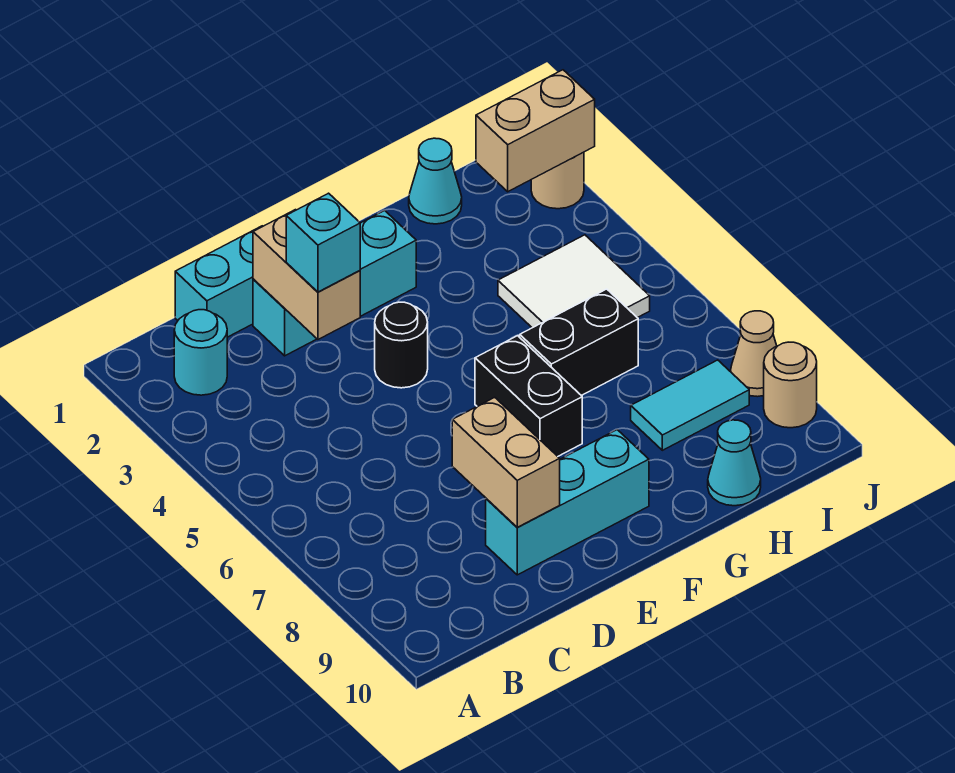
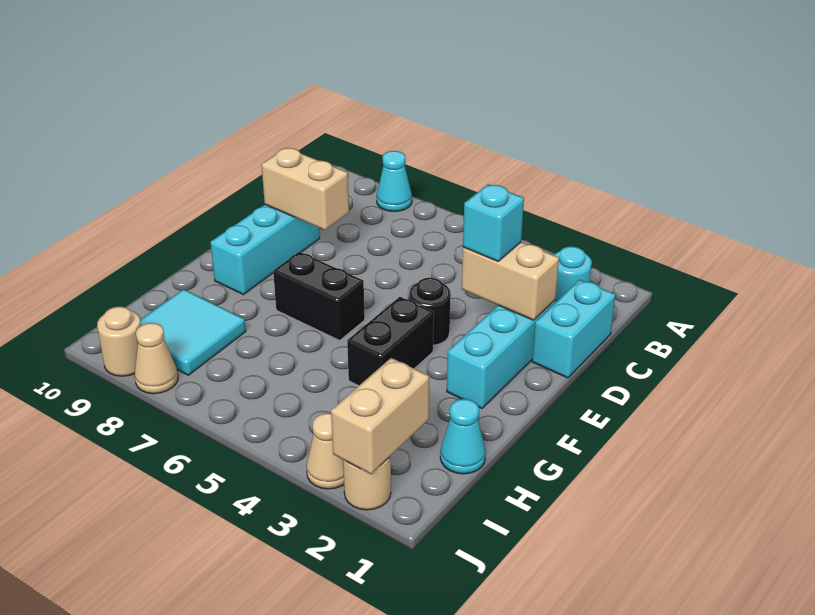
black 1x2 brick [520,289,638,396] -> black 1x2 brick moved to [347,297,434,386]
white 2x2 tile [498,235,650,328] -> none
cyan 1x2 tile [631,360,749,450] -> cyan 2x2 tile [140,289,246,375]
cyan 1x1 cone [708,420,761,506] -> cyan 1x1 cone moved to [377,151,412,211]
none -> tan 1x1 cone [306,413,344,489]

